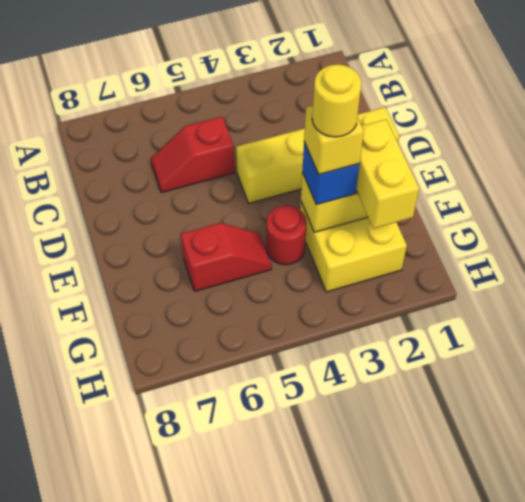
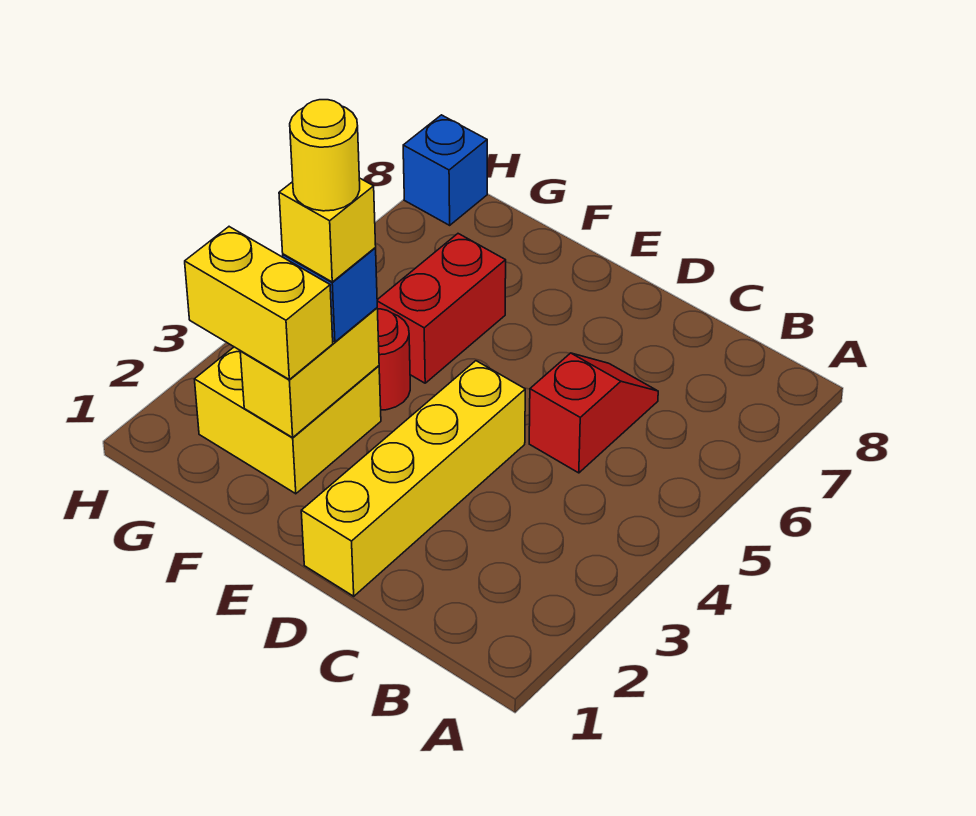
red 1x2 slope [181,223,272,291] -> red 1x2 brick [377,234,506,383]
none -> blue 1x1 brick [403,115,487,225]

